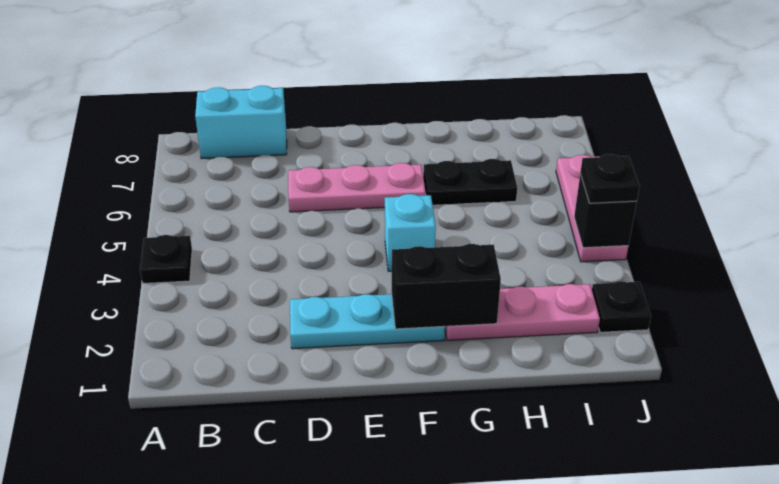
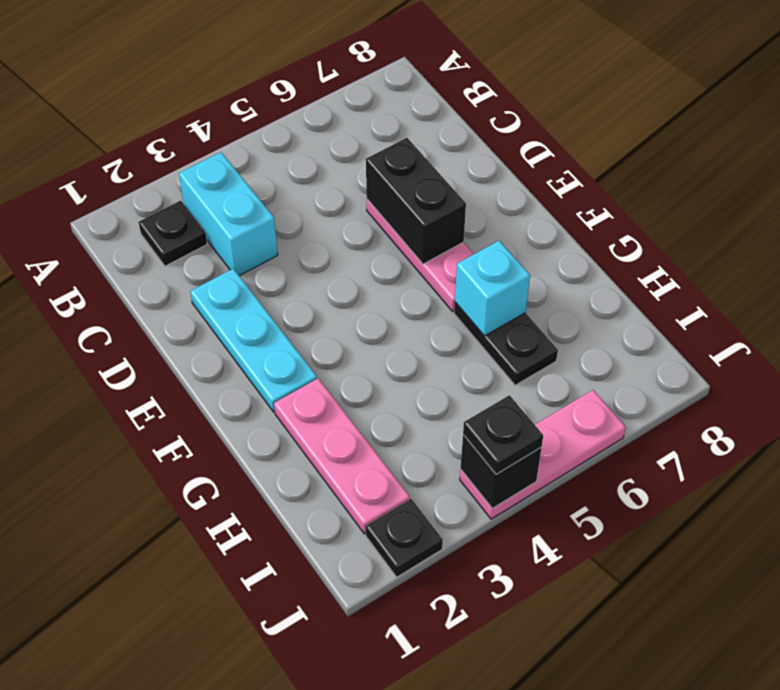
black 1x1 plate [140,235,192,283] -> black 1x1 plate moved to [139,201,207,266]
cyan 1x2 brick [195,86,287,159] -> cyan 1x2 brick moved to [179,152,278,276]
black 1x2 brick [392,244,501,329] -> black 1x2 brick moved to [366,138,466,264]
cyan 1x1 brick [385,194,436,271] -> cyan 1x1 brick moved to [455,241,530,336]

